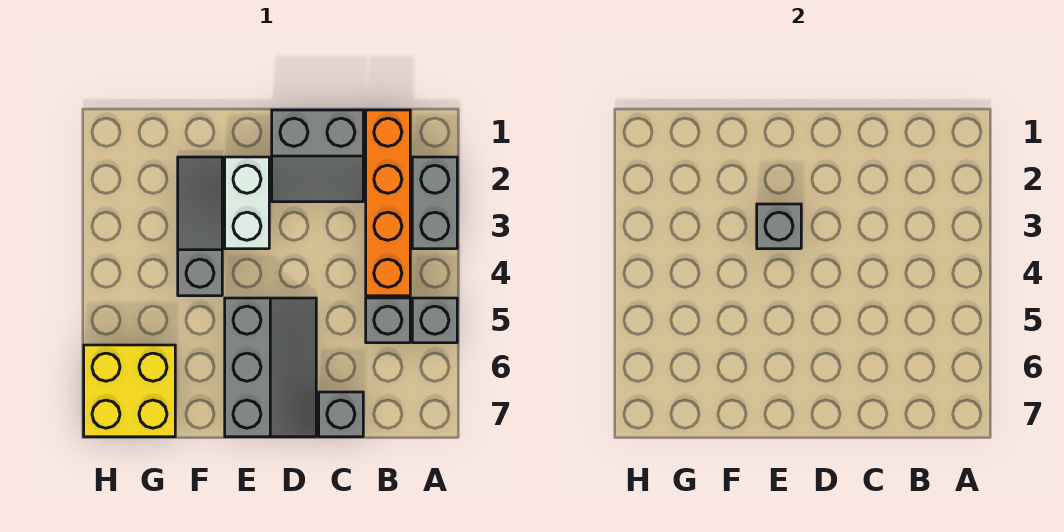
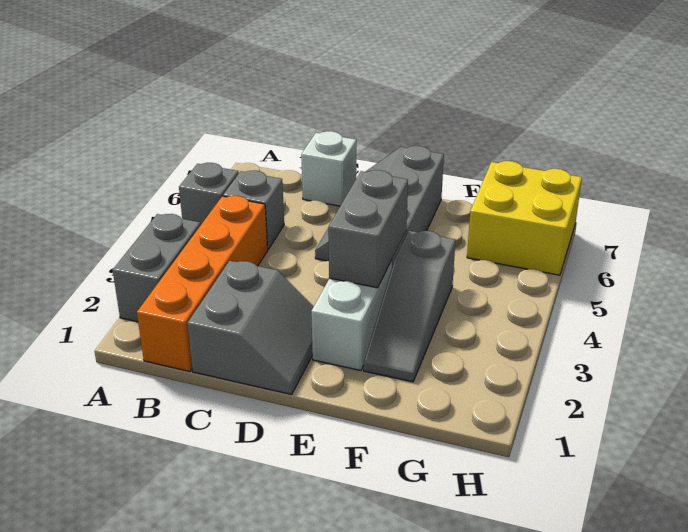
grey 2x2 slope [272,110,363,202] -> grey 2x2 slope turned to [187,261,314,395]
grey 1x1 brick [319,392,363,437] -> white 1x1 brick [301,131,356,206]
grey 1x1 brick [757,204,801,249] -> grey 1x2 brick [328,170,408,288]

